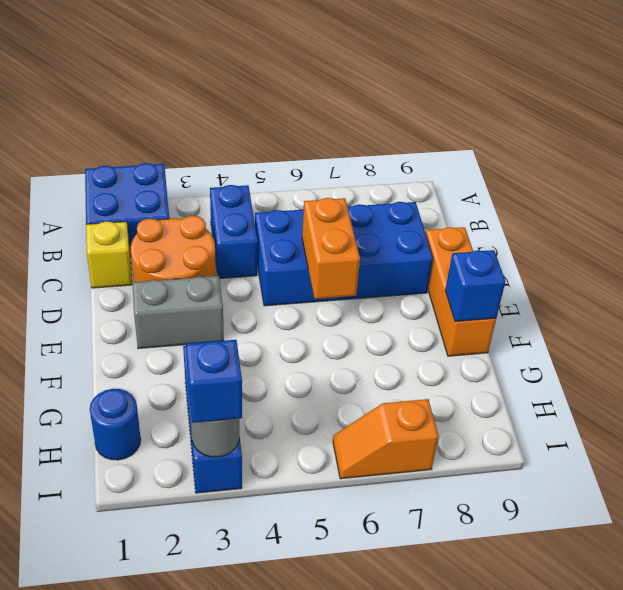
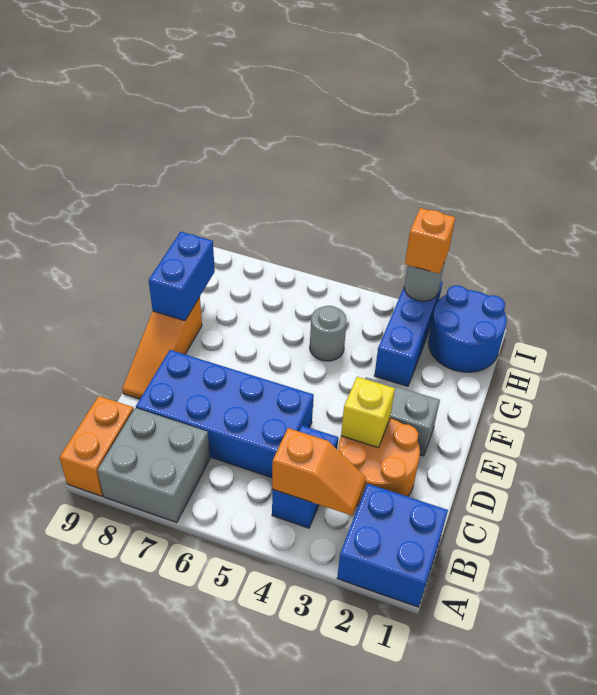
none -> grey 2x2 brick [97,408,210,523]
yellow 1x1 brick [86,221,132,288] -> yellow 1x1 brick moved to [341,377,395,448]
orange 1x2 brick [302,198,360,299] -> orange 1x2 brick moved to [60,396,134,496]
orange 1x3 brick [426,227,496,356] -> orange 1x3 slope [122,297,202,399]
blue 1x1 brick [445,250,505,322] -> blue 1x2 brick [149,232,215,321]
none -> grey 1x1 round brick [310,306,347,361]
blue 1x1 round brick [90,389,141,460] -> blue 2x2 round brick [428,285,507,372]
blue 1x1 brick [186,340,242,423] -> orange 1x1 brick [405,208,455,274]
orange 1x2 slope [333,399,439,479] -> orange 1x2 slope moved to [272,428,366,516]

